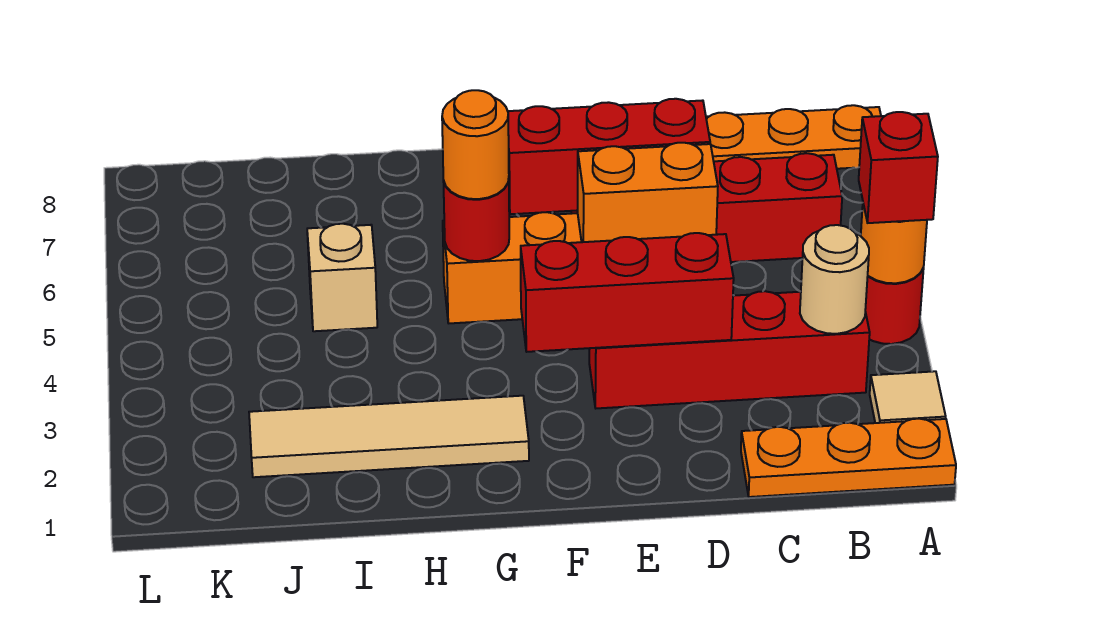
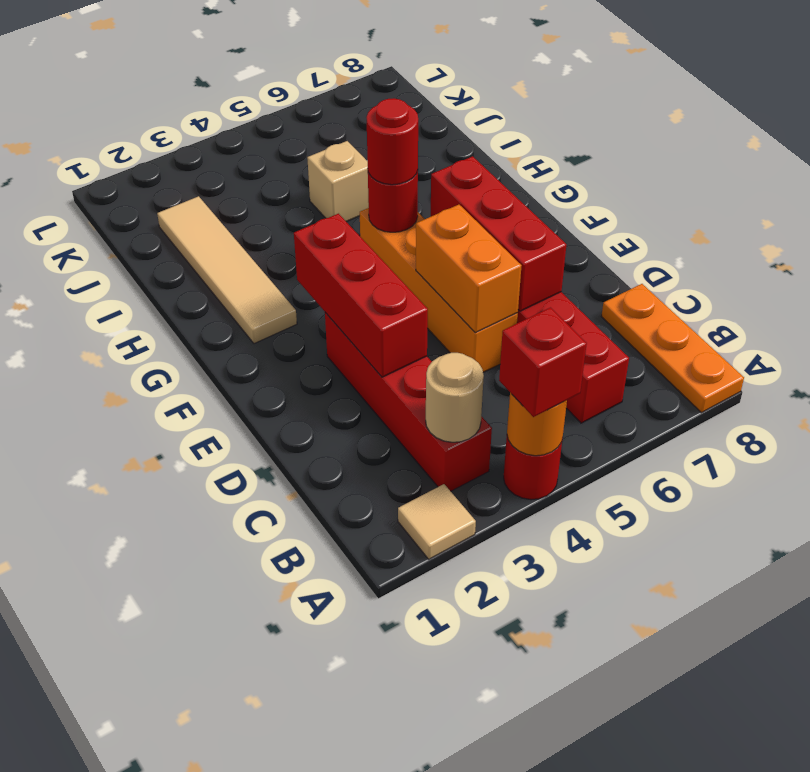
orange 1x3 plate [741,419,956,497] -> none
orange 1x1 round brick [442,90,509,199] -> red 1x1 round brick [367,98,418,185]

